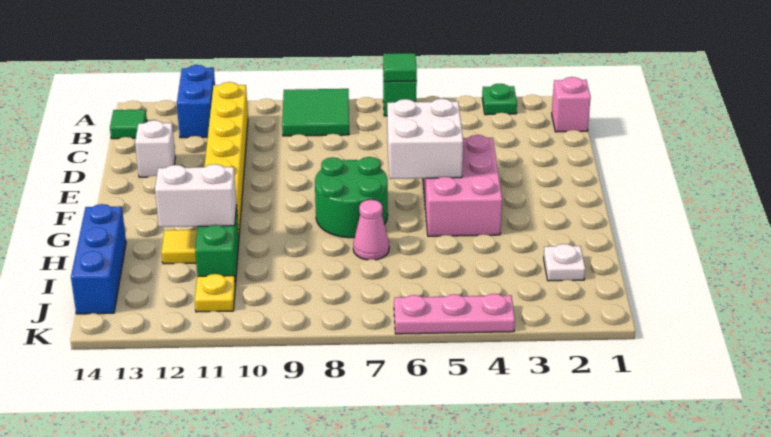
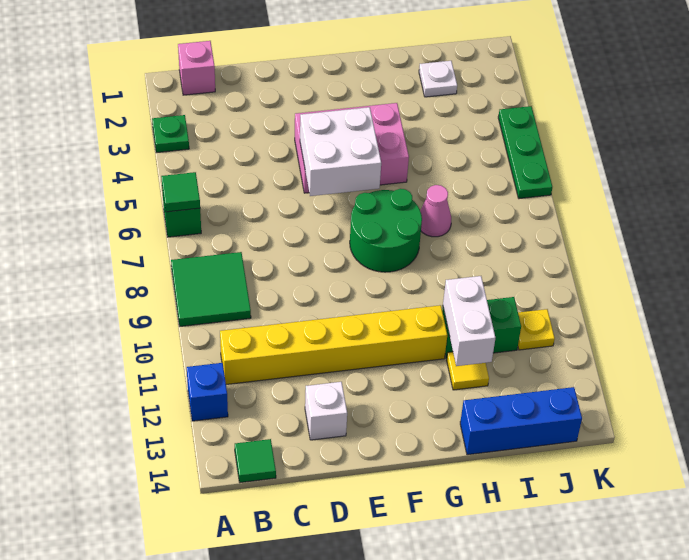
blue 1x2 brick [177,65,215,138] -> blue 1x1 brick [187,363,228,421]
pink 1x3 plate [394,294,515,334] -> green 1x3 plate [498,106,552,199]

